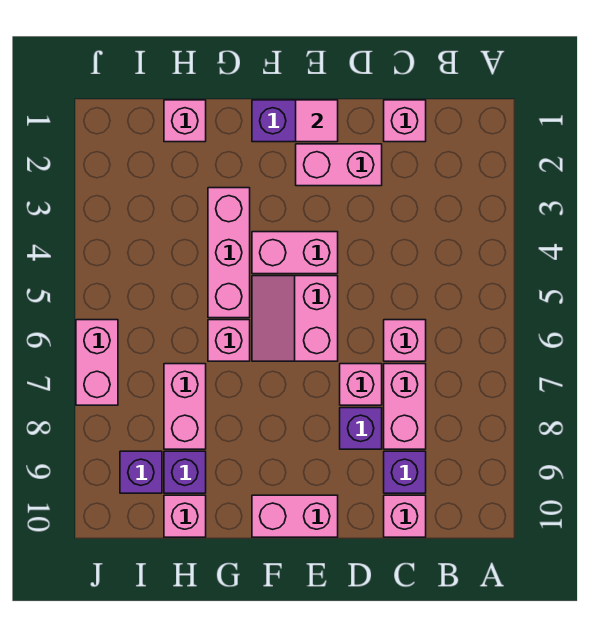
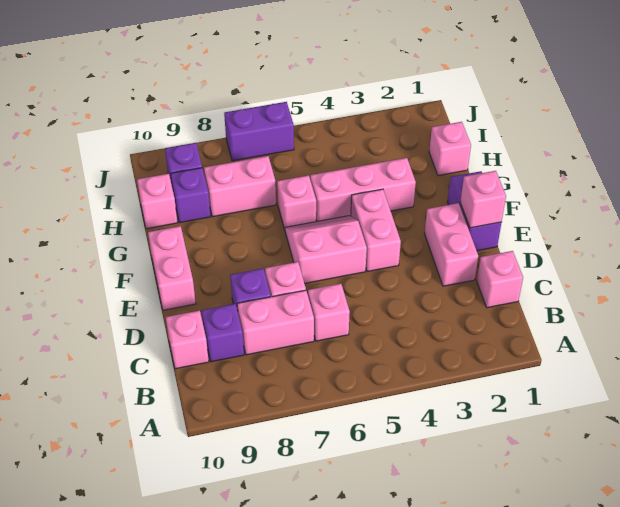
pink 1x1 tile [296,100,338,142] -> pink 1x1 brick [460,171,506,228]
pink 1x2 brick [76,320,118,405] -> purple 1x2 brick [224,102,294,161]

